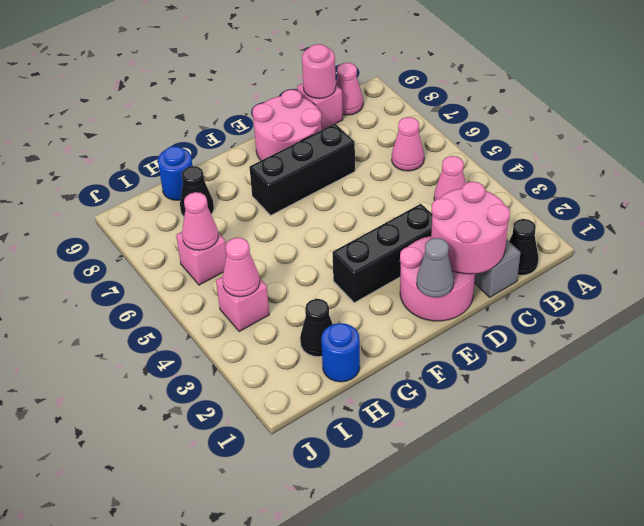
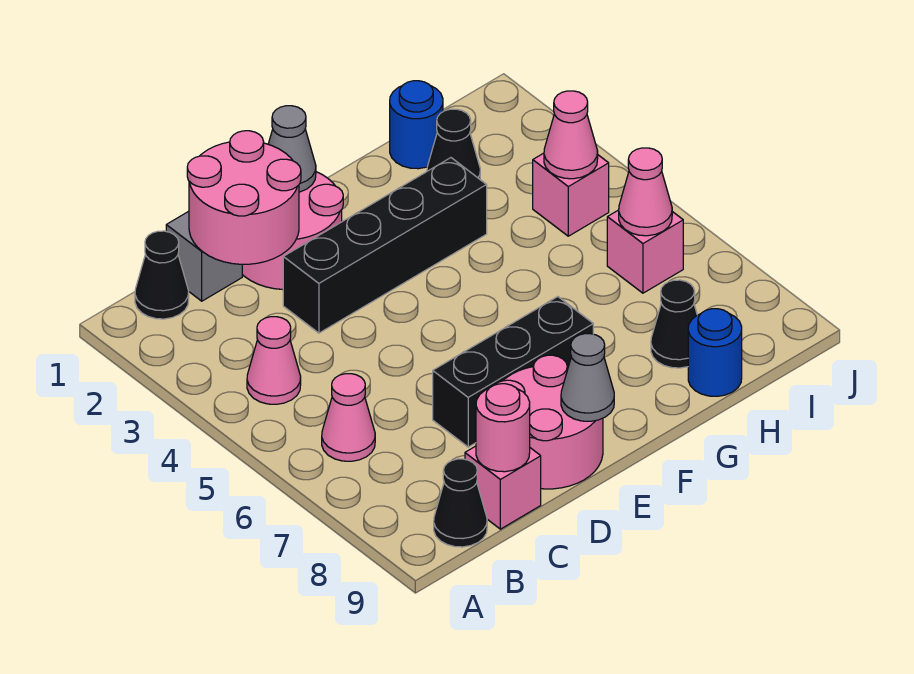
pink 1x1 cone [336,63,363,115] -> black 1x1 cone [434,459,487,547]
black 1x3 brick [332,204,432,303] -> black 1x4 brick [283,158,487,333]
none -> grey 1x1 cone [561,334,614,421]

